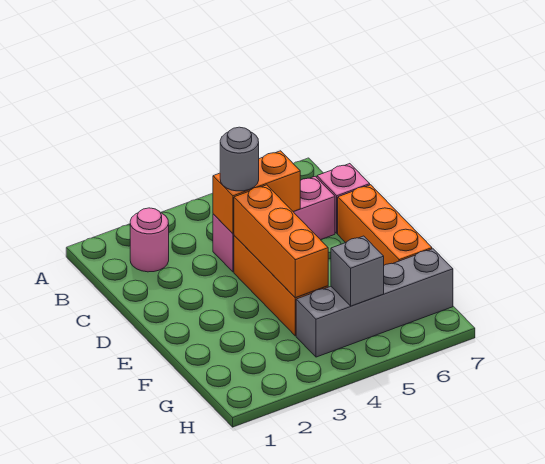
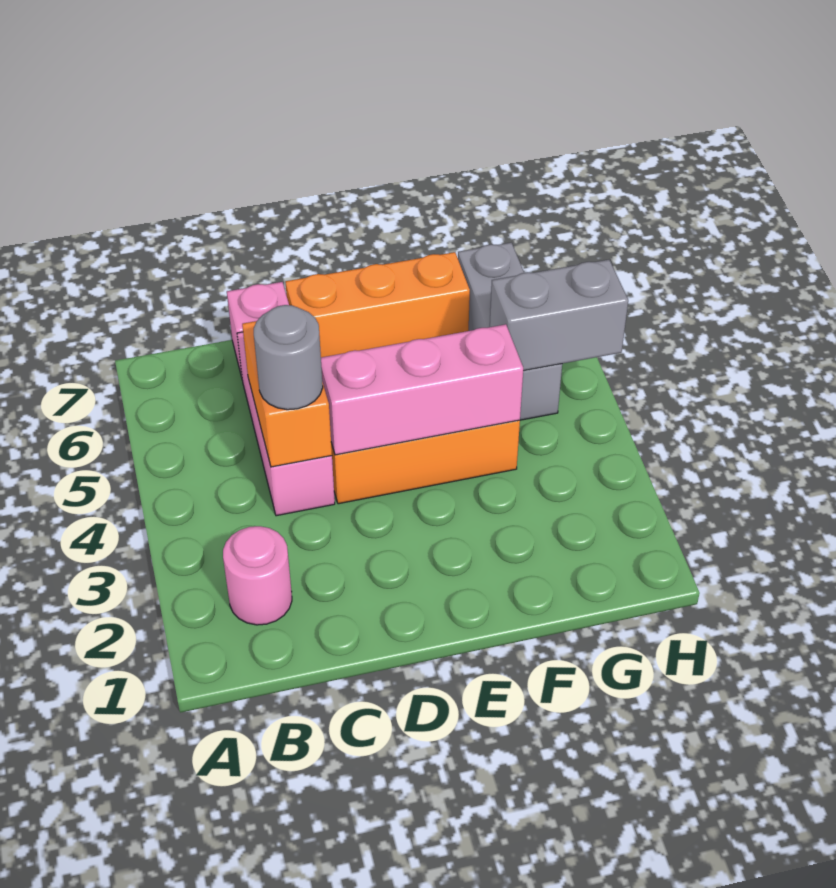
orange 1x3 brick [234,185,328,298] -> pink 1x3 brick [321,324,523,455]
grey 1x4 brick [296,249,453,357] -> grey 1x3 brick [458,243,562,420]
grey 1x1 brick [331,236,384,306] -> grey 1x2 brick [490,260,628,371]

